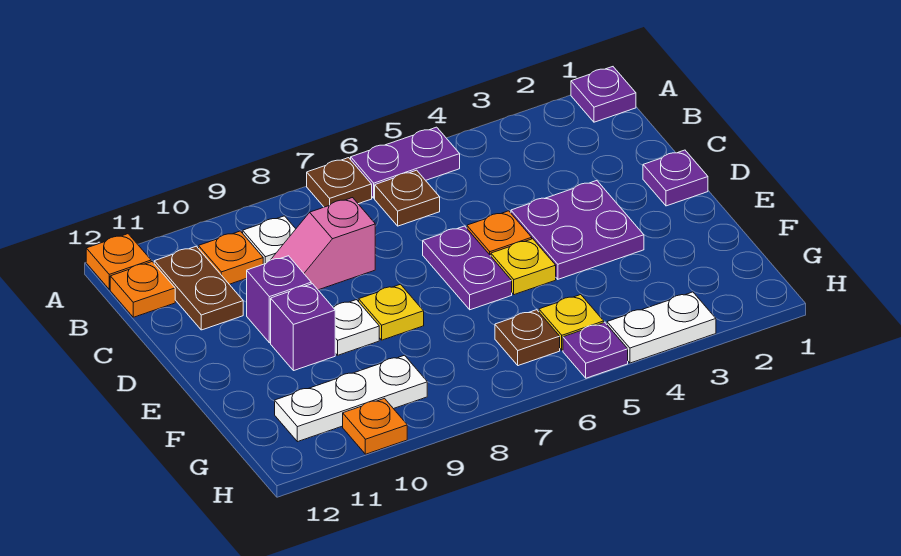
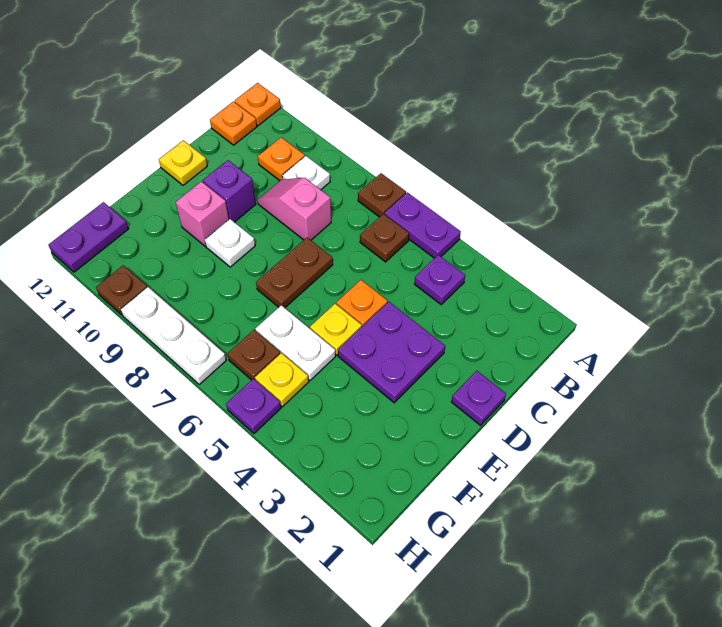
purple 1x1 plate [571,67,636,122] -> purple 1x1 plate moved to [415,255,465,304]
brown 1x2 plate [154,246,243,330] -> brown 1x2 plate moved to [256,238,333,308]
purple 1x2 plate [423,226,512,310] -> purple 1x2 plate moved to [49,202,128,272]
yellow 1x1 plate [359,284,424,340] -> yellow 1x1 plate moved to [159,140,207,185]
purple 1x1 brick [271,284,335,371] -> pink 1x1 brick [175,181,229,246]
white 1x3 plate [275,355,427,442] -> white 1x3 plate moved to [121,287,226,385]
white 1x2 plate [607,292,716,363] -> white 1x2 plate moved to [256,305,336,380]
orange 1x1 plate [343,398,407,454] -> brown 1x1 plate [96,265,147,315]

